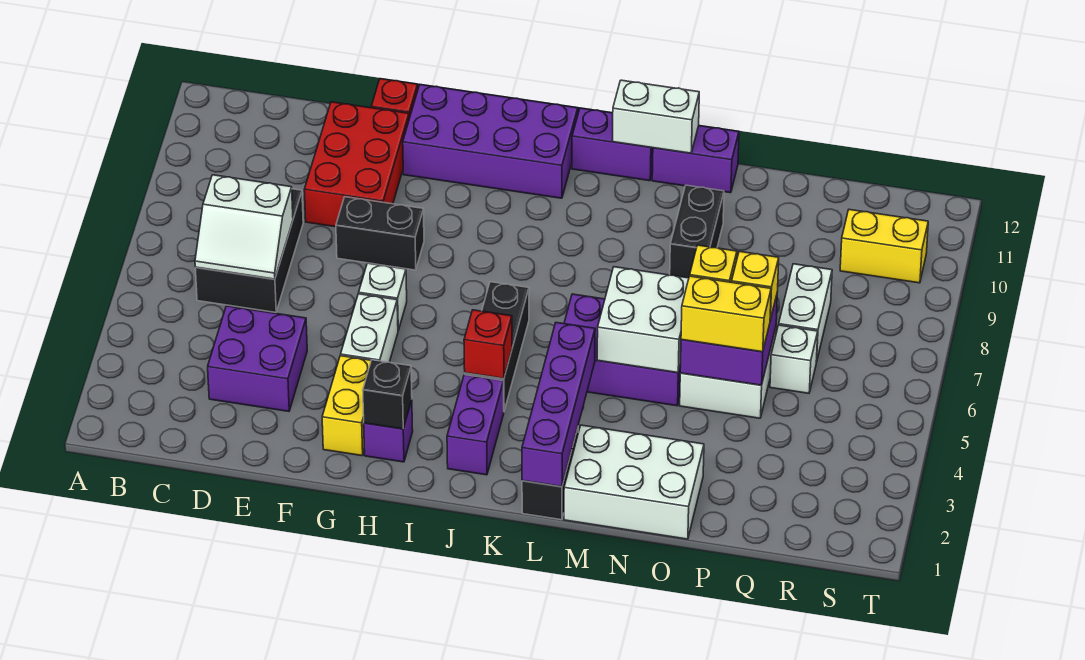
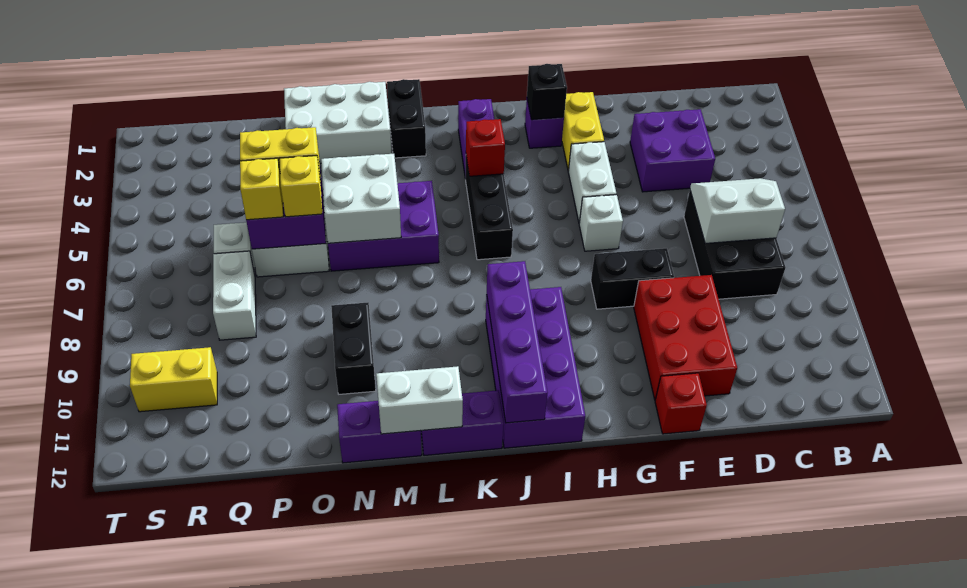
purple 2x4 brick [403,85,578,198] -> purple 2x4 brick turned to [486,287,585,448]
purple 1x4 brick [522,323,595,487] -> purple 1x4 brick moved to [487,261,547,423]

